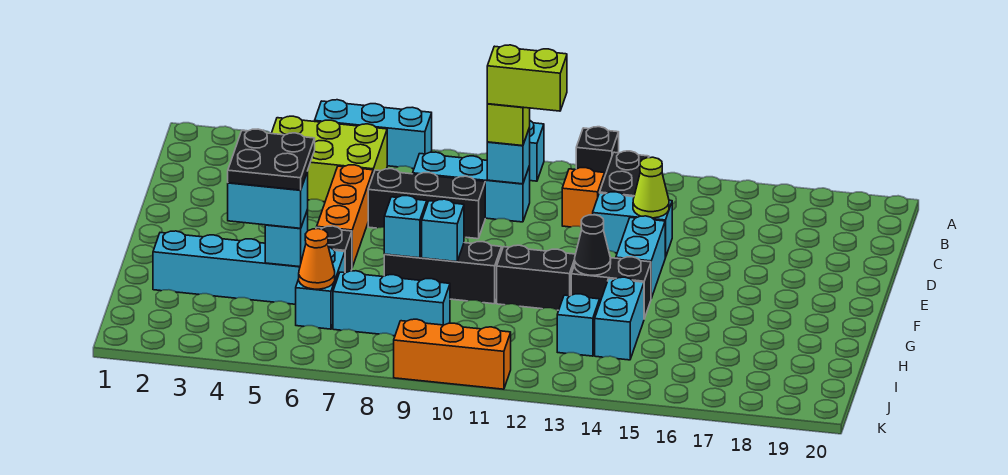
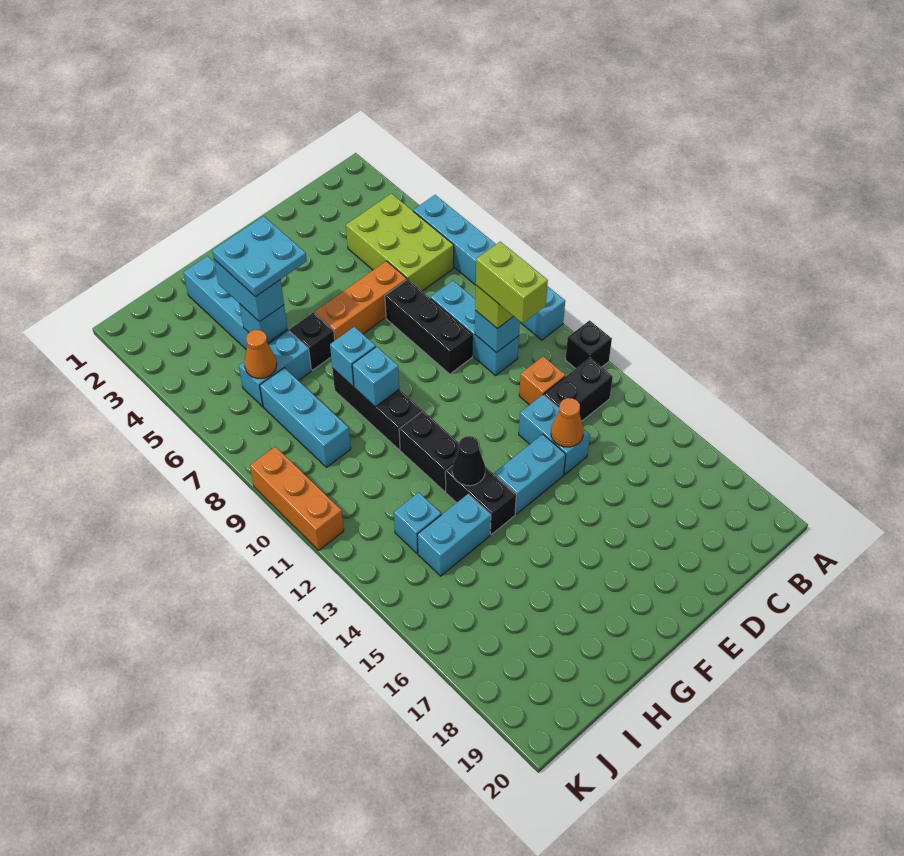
lime 1x1 cone [633,157,669,218] -> orange 1x1 cone [551,398,584,447]
black 2x2 plate [228,129,315,190] -> cyan 2x2 plate [212,216,307,297]

